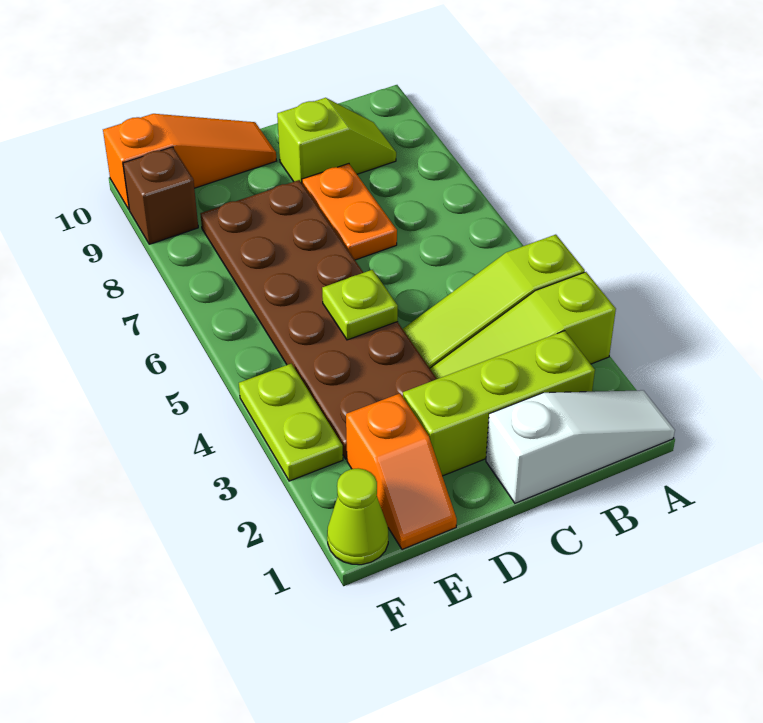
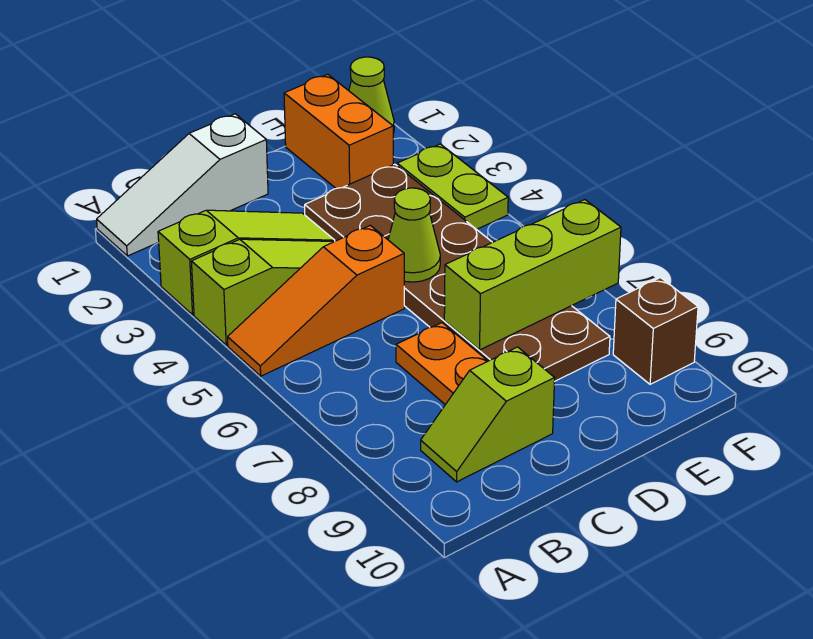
lime 1x3 brick [403,331,595,476] -> lime 1x3 brick moved to [444,200,621,350]
lime 1x1 plate [322,270,398,340] -> lime 1x1 cone [388,188,440,282]
orange 1x3 slope [103,114,276,210] -> orange 1x3 slope moved to [228,225,404,376]
orange 1x2 slope [346,393,457,550] -> orange 1x2 brick [284,74,393,188]

